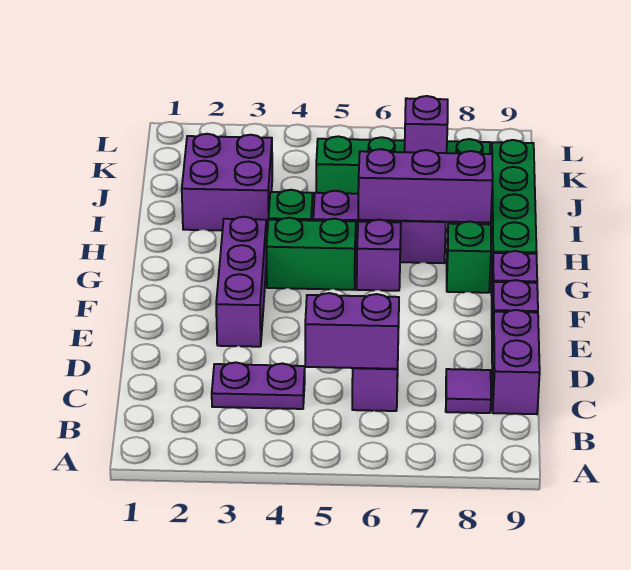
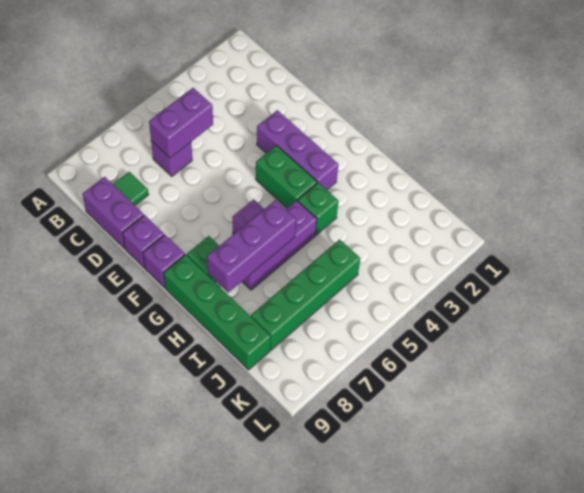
purple 1x2 plate [212,362,305,409] -> none
purple 1x1 tile [446,369,491,413] -> green 1x1 tile [113,172,149,205]
green 1x2 brick [266,218,356,290] -> green 1x2 brick turned to [256,145,317,208]
purple 2x2 brick [182,134,272,231] -> none
purple 1x1 brick [405,96,448,153] -> none

